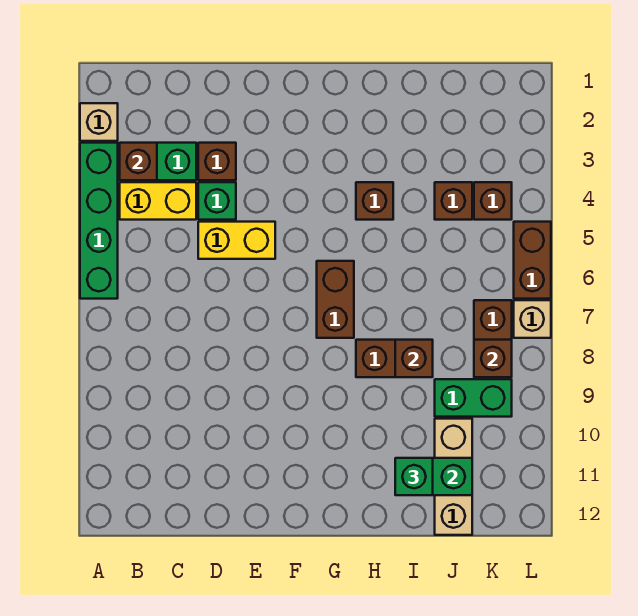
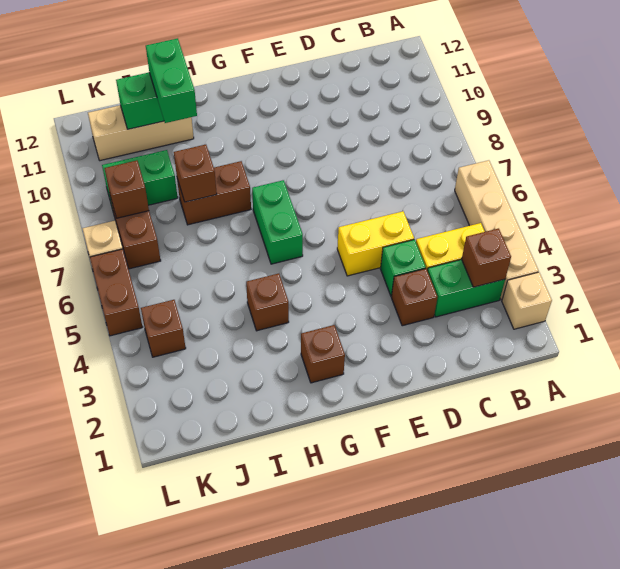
green 1x4 brick [80,143,118,299] -> tan 1x4 brick [455,160,538,300]
brown 1x2 brick [317,261,354,338] -> green 1x2 brick [252,180,303,264]
green 1x1 brick [395,458,433,495] -> green 1x2 brick [146,38,197,123]
brown 1x1 brick [435,182,472,220] -> brown 1x1 brick moved to [301,325,345,383]
tan 1x3 brick [435,419,472,535] -> tan 1x3 brick turned to [88,105,194,161]

